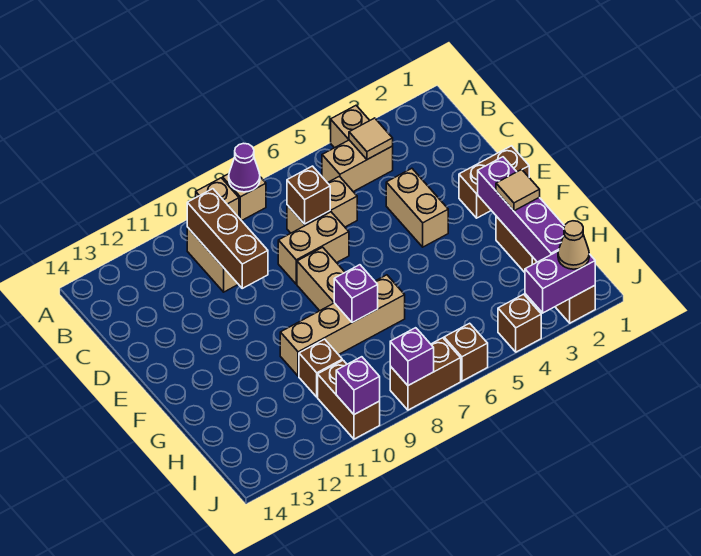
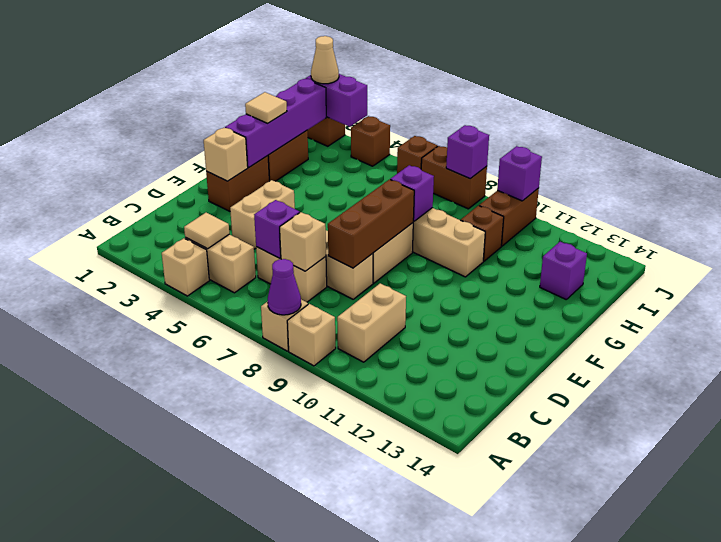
brown 1x3 brick [187,189,268,288] -> brown 1x3 brick moved to [328,180,414,268]
none -> purple 1x1 brick [254,200,300,258]
brown 1x1 brick [287,166,330,224] -> tan 1x1 brick [280,212,326,271]
brown 1x2 brick [459,146,529,218] -> brown 1x2 brick turned to [206,156,269,211]
none -> tan 1x1 brick [204,128,248,181]
none -> purple 1x1 brick [540,242,587,299]

